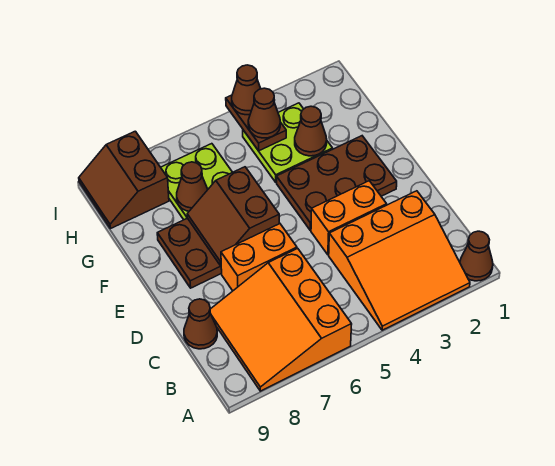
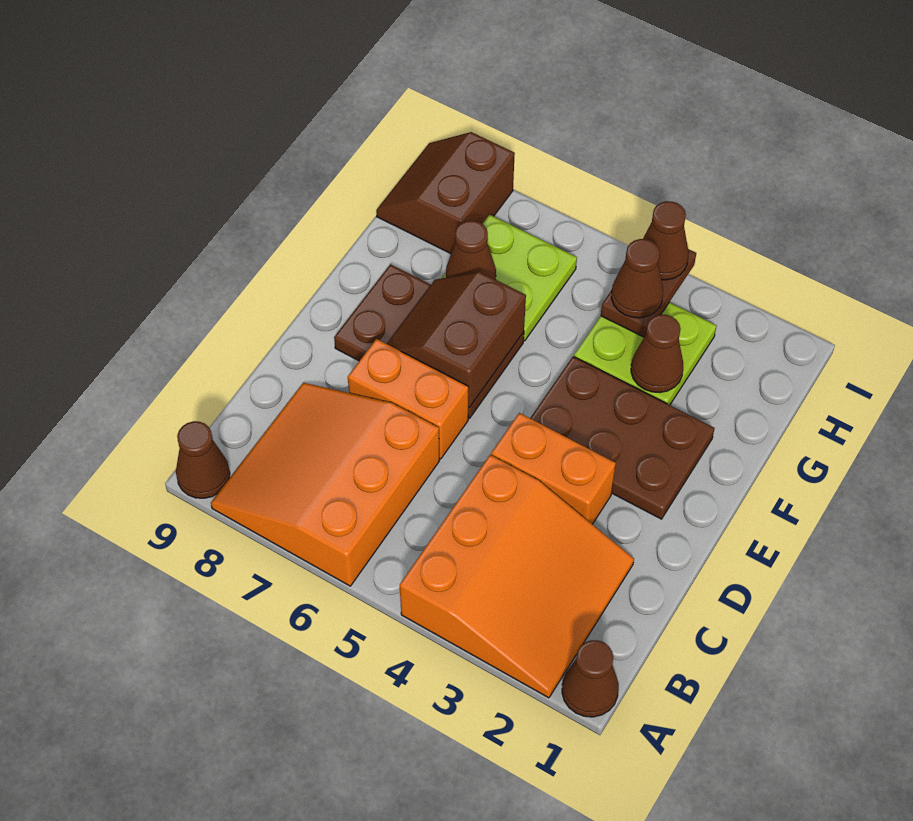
orange 3x3 slope [329,191,470,330] -> orange 3x3 slope turned to [400,455,634,698]
brown 1x1 cone [184,299,217,349] -> brown 1x1 cone moved to [176,421,230,498]

